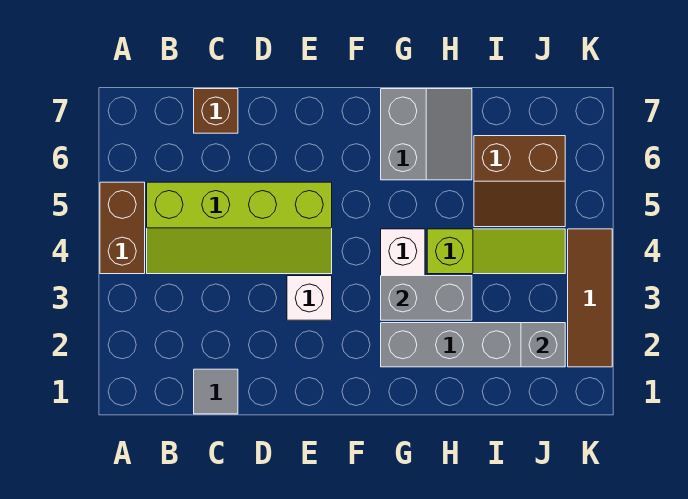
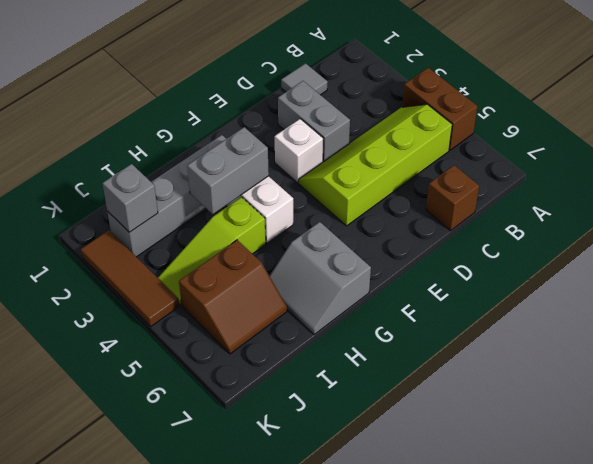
none -> grey 1x2 brick [278,81,350,162]
brown 2x2 slope [474,136,565,227] -> brown 2x2 slope turned to [179,240,287,354]

